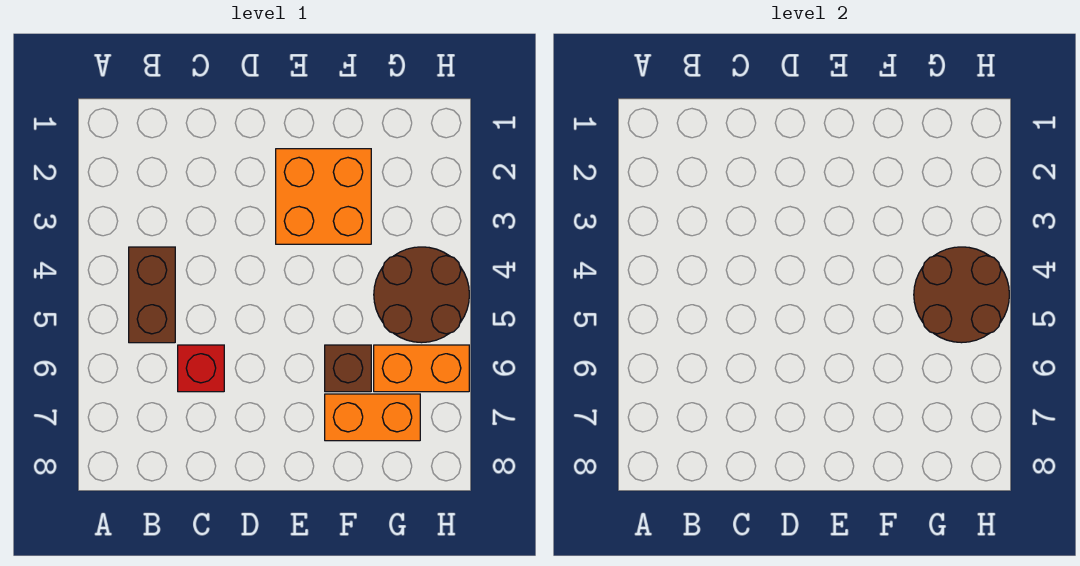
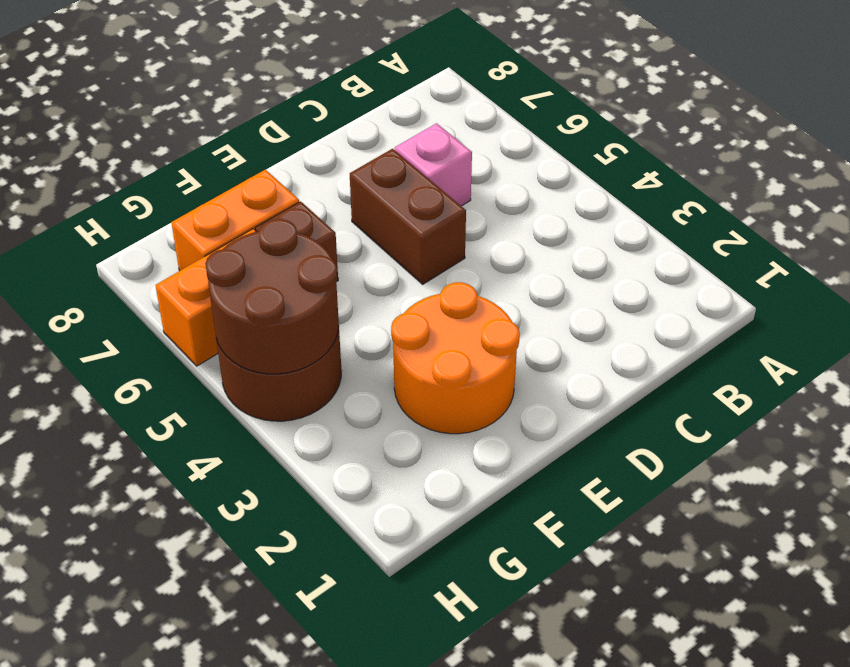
brown 1x2 brick [129,247,175,343] -> brown 1x2 brick moved to [350,149,466,284]
red 1x1 brick [178,345,224,392] -> pink 1x1 brick [395,123,472,206]
orange 2x2 brick [276,149,371,244] -> orange 2x2 round brick [391,282,520,434]

